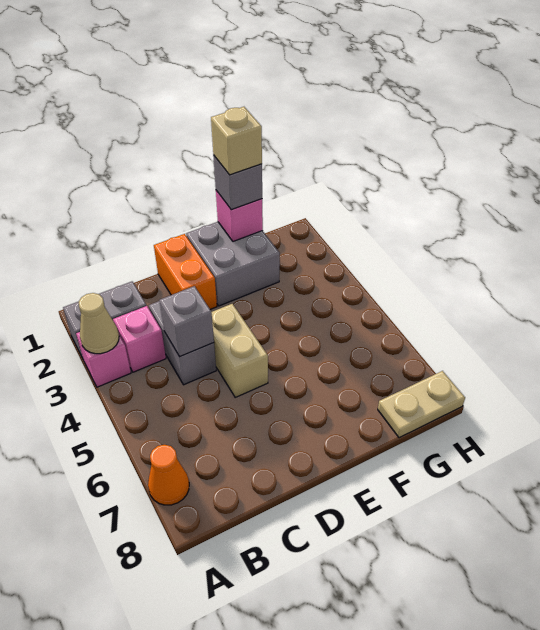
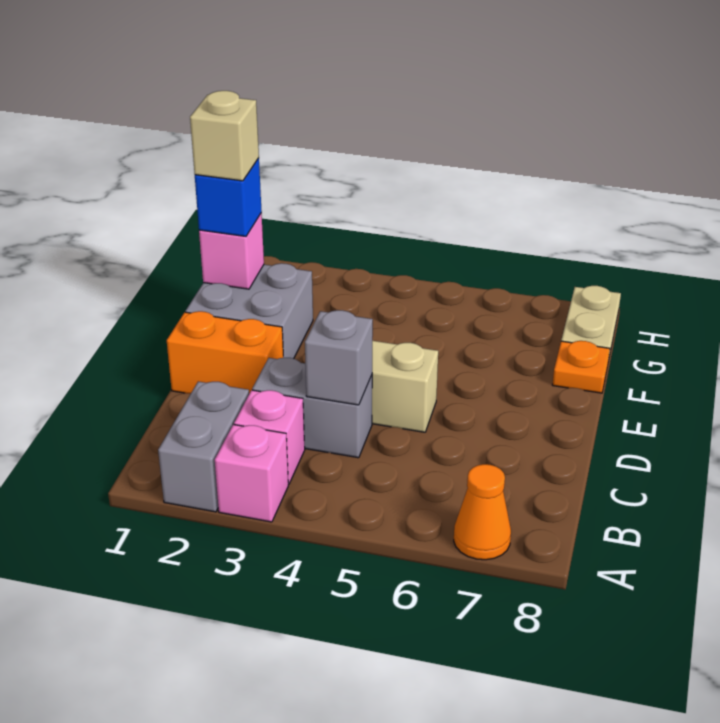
tan 1x1 cone [79,293,119,354] -> none
grey 1x1 brick [213,155,262,210] -> blue 1x1 brick [195,158,262,236]
none -> orange 1x1 plate [552,341,610,393]

